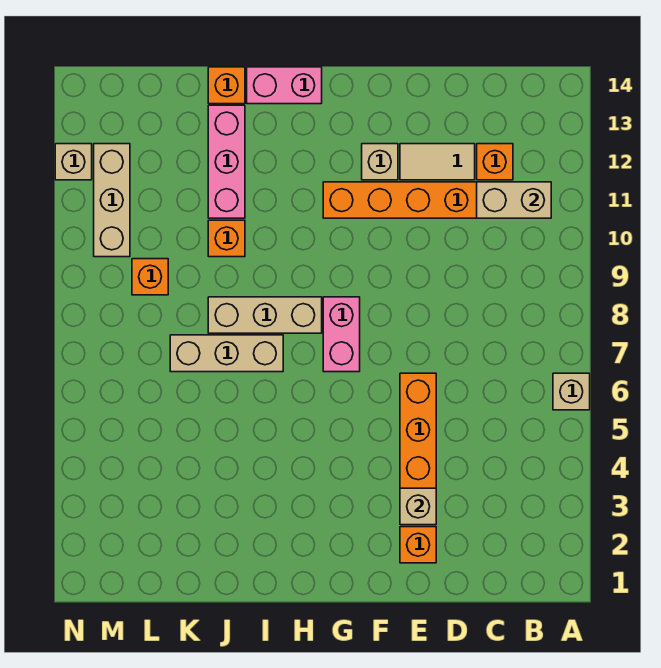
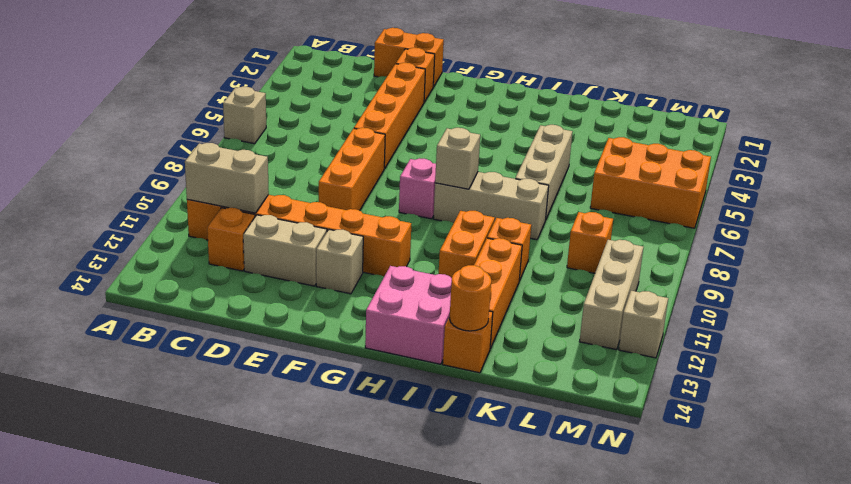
none -> orange 1x2 brick [374,28,444,87]
tan 1x2 tile [400,144,475,180] -> tan 1x2 brick [243,215,327,286]
tan 1x1 brick [400,488,436,525] -> tan 1x1 brick moved to [435,128,480,189]
none -> orange 1x3 brick [319,128,385,211]
pink 1x2 brick [323,297,360,372] -> pink 1x1 brick [399,158,436,219]
pink 1x2 brick [247,67,322,104] -> pink 2x2 brick [365,266,452,364]
tan 1x3 brick [170,335,283,372] -> tan 1x3 brick turned to [515,125,572,219]
none -> orange 1x2 brick [439,211,495,278]
pink 1x3 brick [208,105,245,218] -> orange 1x3 brick [474,238,522,348]
none -> orange 1x1 round brick [449,265,491,331]
none -> orange 2x3 brick [590,137,711,228]

